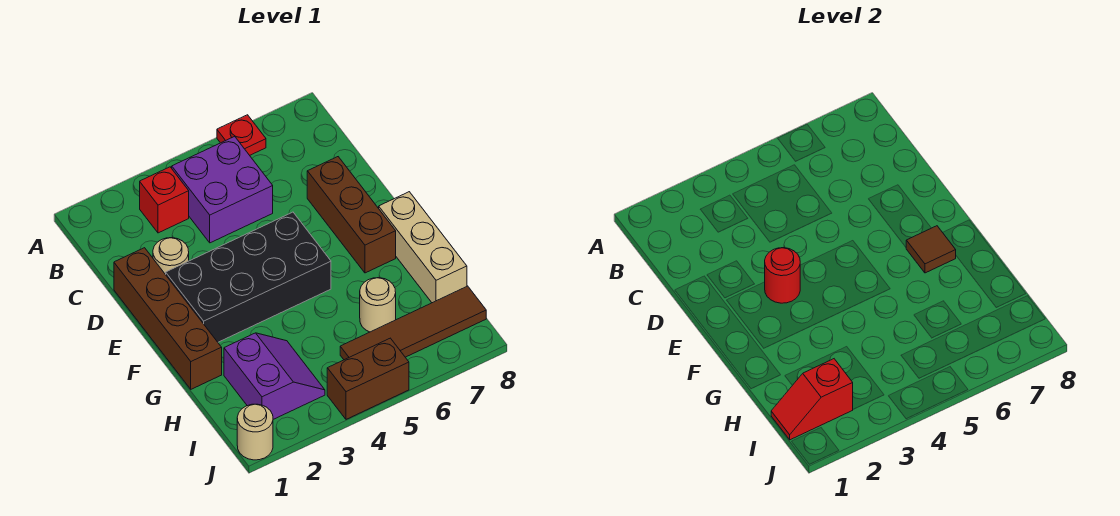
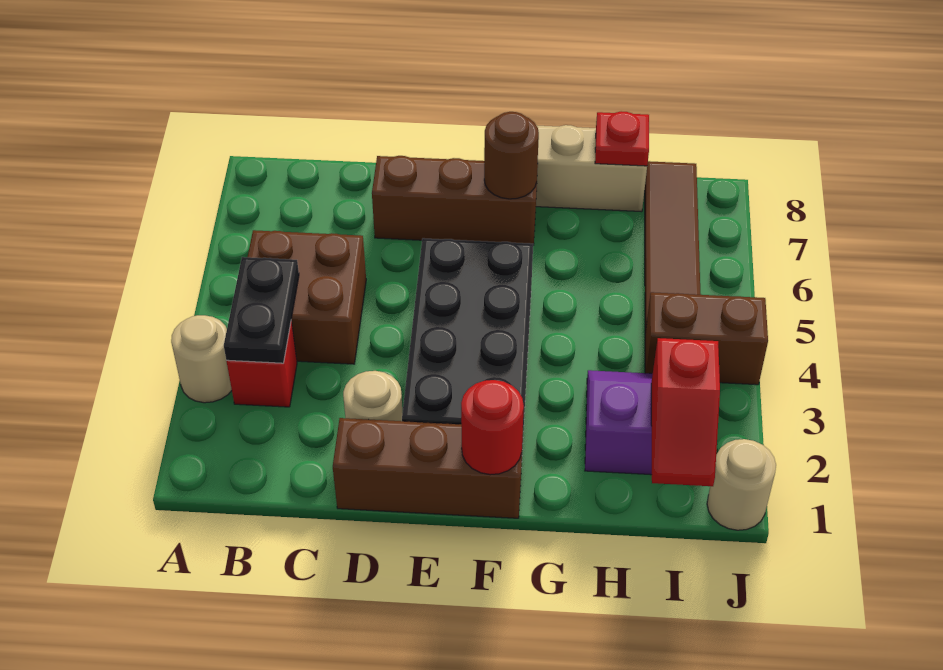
red 1x1 plate [217,115,266,155] -> red 1x1 plate moved to [595,111,649,166]
none -> black 1x2 plate [224,257,299,363]
purple 2x2 brick [172,136,273,243] -> brown 2x2 brick [248,230,366,364]
brown 1x4 brick [114,248,222,389] -> brown 1x3 brick [333,418,523,518]
red 1x1 round brick [765,248,800,303] -> red 1x1 round brick moved to [461,380,524,475]
brown 1x1 tile [906,226,956,273] -> brown 1x1 round brick [484,112,539,199]
tan 1x1 round brick [360,278,396,332] -> tan 1x1 round brick moved to [171,315,232,403]
brown 1x2 brick [327,338,409,419] -> brown 1x2 brick turned to [645,292,768,385]

